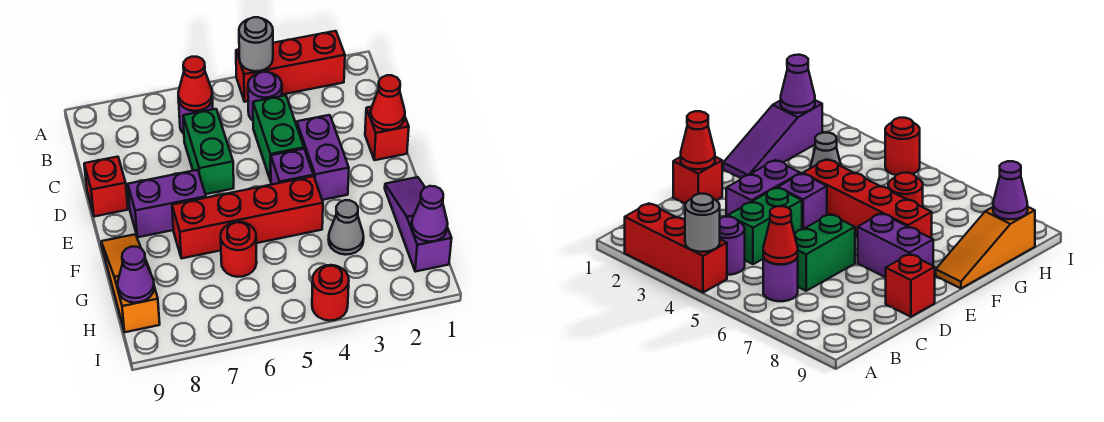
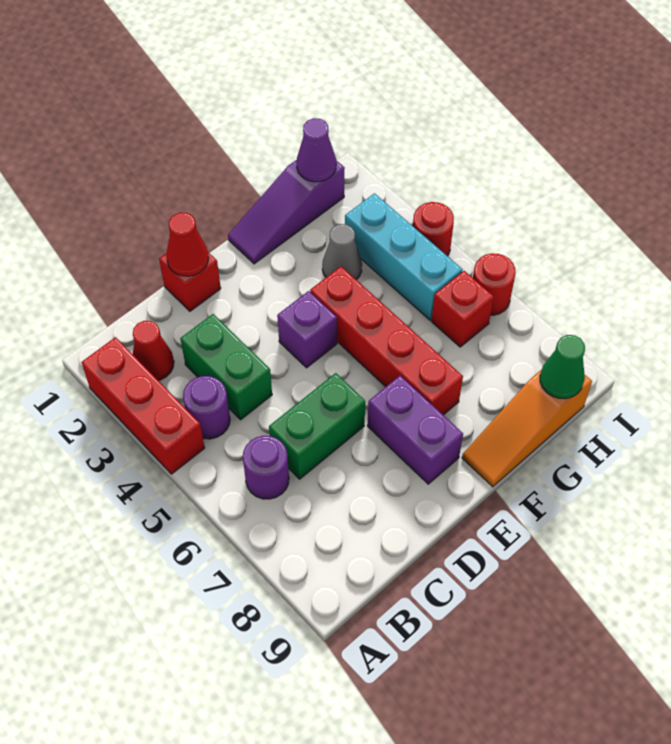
grey 1x1 round brick [239,17,273,71] -> none
red 1x1 cone [178,57,212,111] -> red 1x1 cone moved to [133,321,174,381]
green 1x2 brick [253,95,304,181] -> green 1x2 brick turned to [180,314,272,420]
purple 1x2 brick [297,115,349,200] -> none
red 1x1 brick [84,157,128,217] -> red 1x1 brick moved to [431,271,494,347]
red 1x1 round brick [221,222,257,277] -> red 1x1 round brick moved to [473,253,516,315]
none -> cyan 1x3 brick [345,193,463,320]
purple 1x1 cone [118,247,154,303] -> green 1x1 cone [540,335,585,399]

